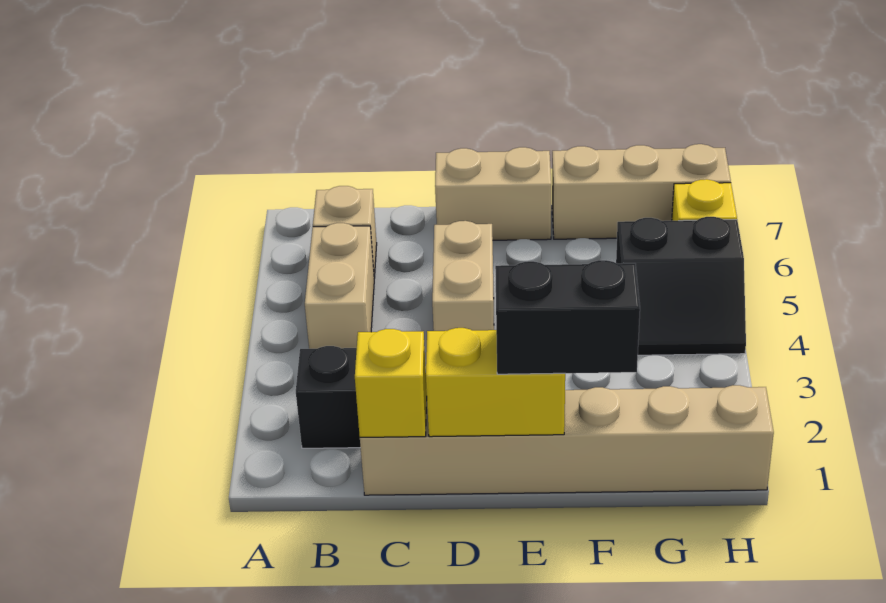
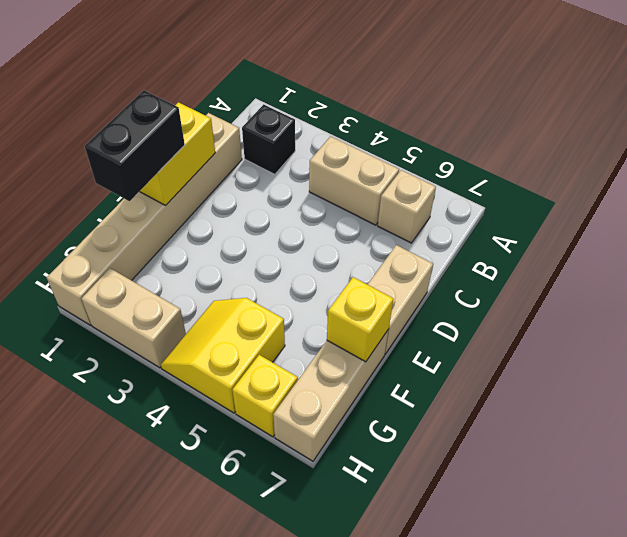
yellow 1x1 brick [355,329,427,437] -> yellow 1x1 brick moved to [327,277,393,362]
tan 1x2 brick [432,221,494,331] -> tan 1x2 brick moved to [81,268,186,368]
black 2x2 slope [616,217,746,355] -> yellow 2x2 slope [161,298,285,413]

